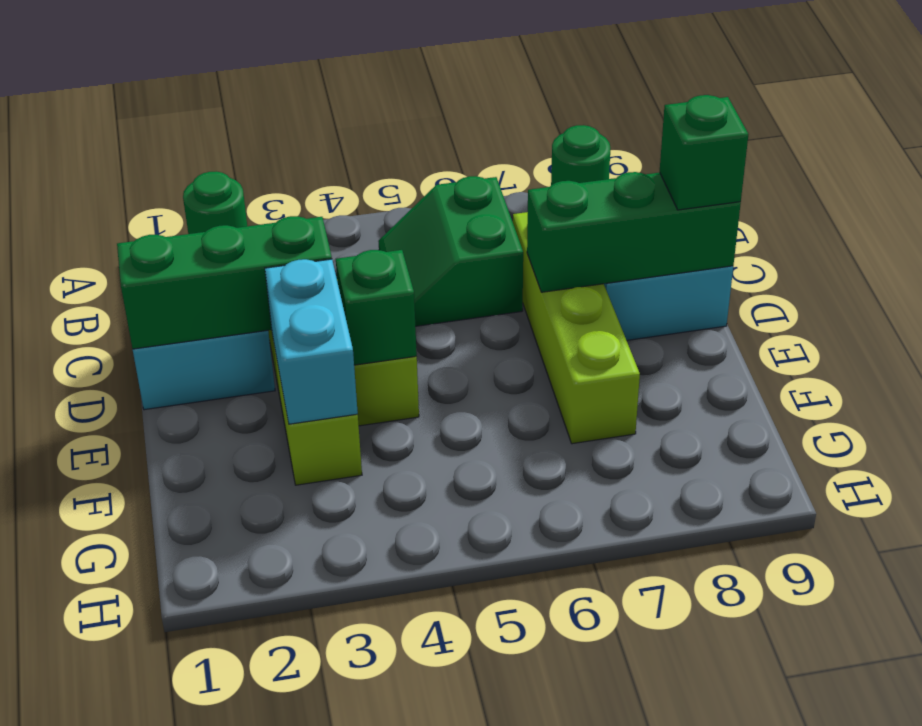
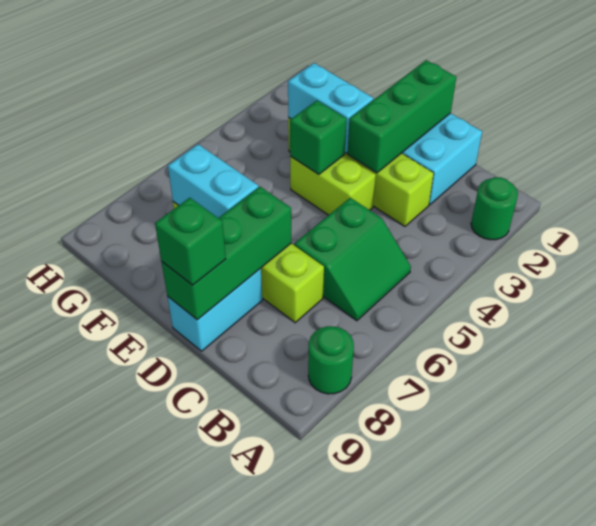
green 2x2 slope [379,176,523,326] -> green 2x2 slope turned to [294,198,411,321]
none -> cyan 1x2 brick [168,144,258,218]

